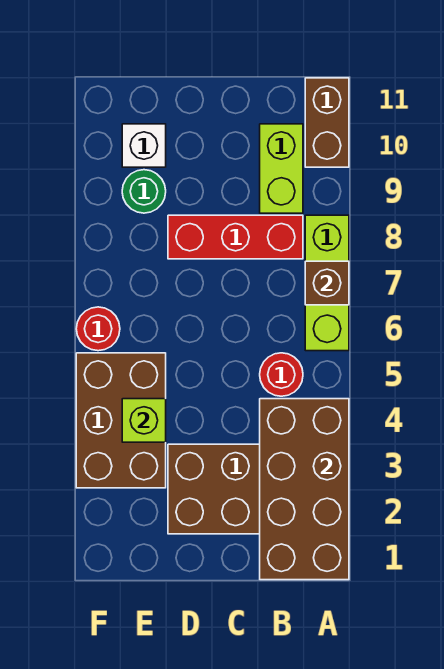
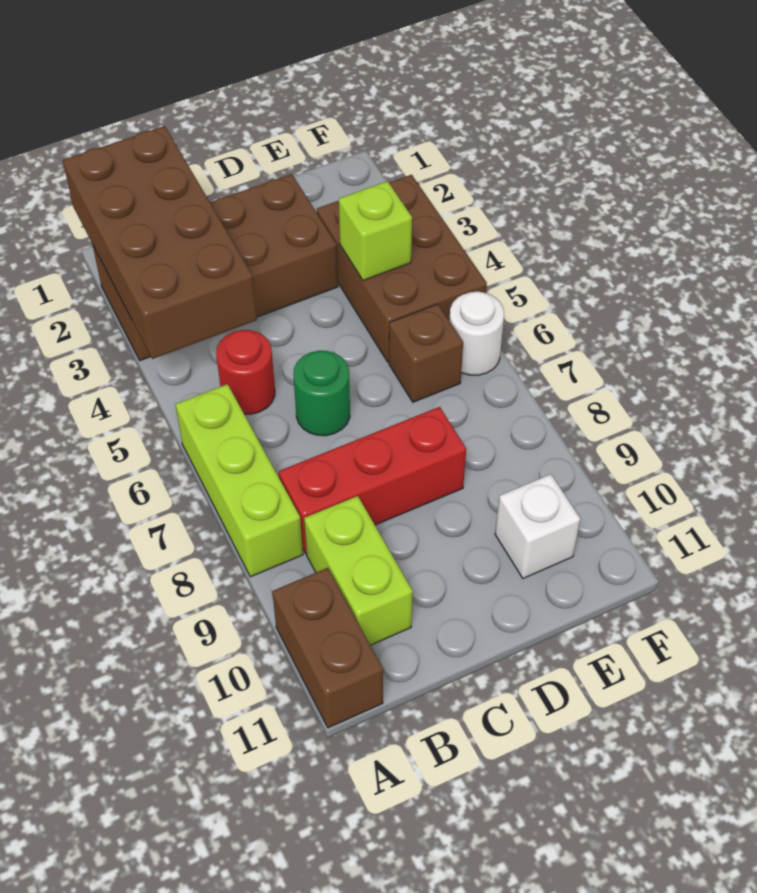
brown 1x1 brick [305,261,349,305] -> brown 1x1 brick moved to [389,304,463,402]
green 1x1 round brick [122,170,166,213] -> green 1x1 round brick moved to [293,351,350,436]
red 1x1 round brick [76,307,120,351] -> white 1x1 round brick [449,292,504,375]

